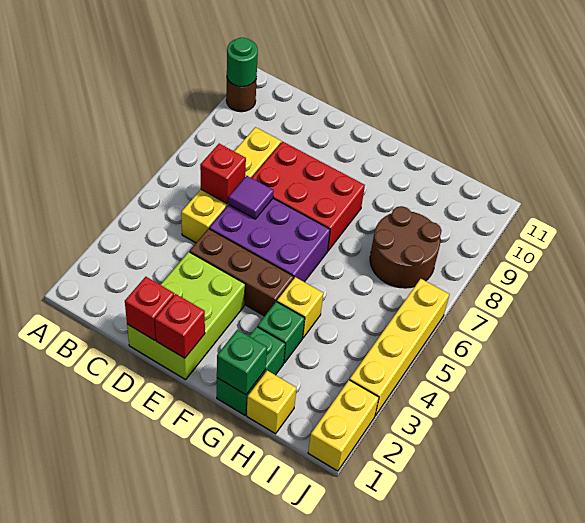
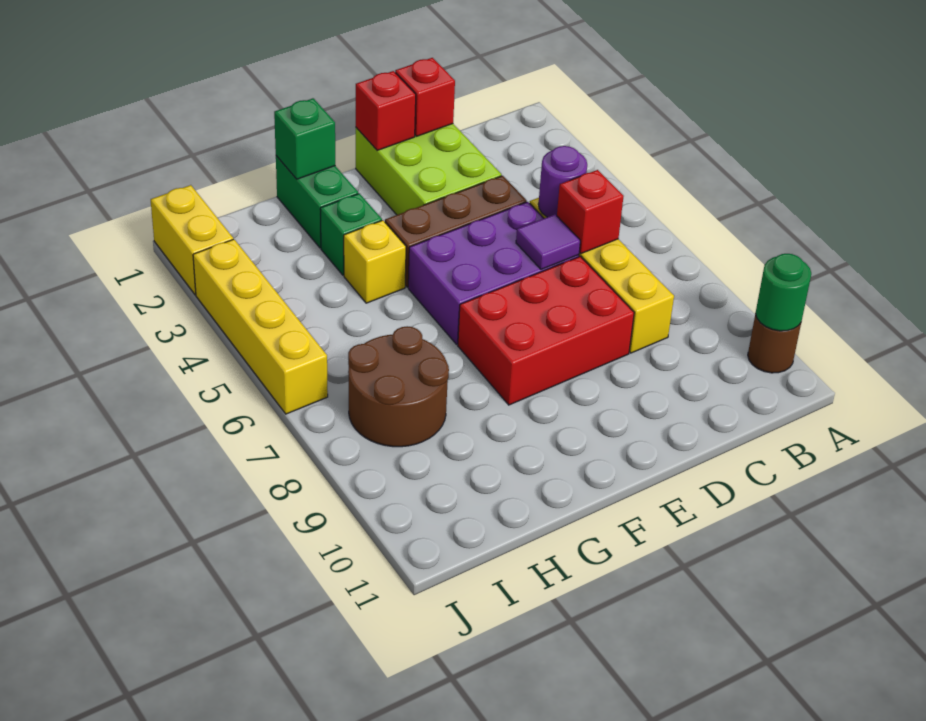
none -> purple 1x1 round brick [538,146,587,217]
yellow 1x1 brick [247,371,297,434] -> none

